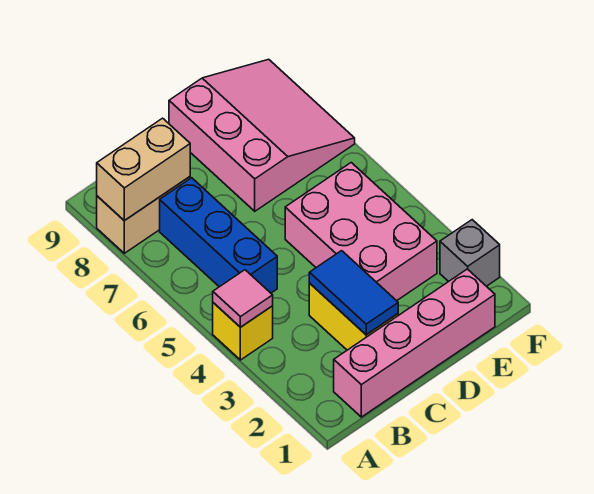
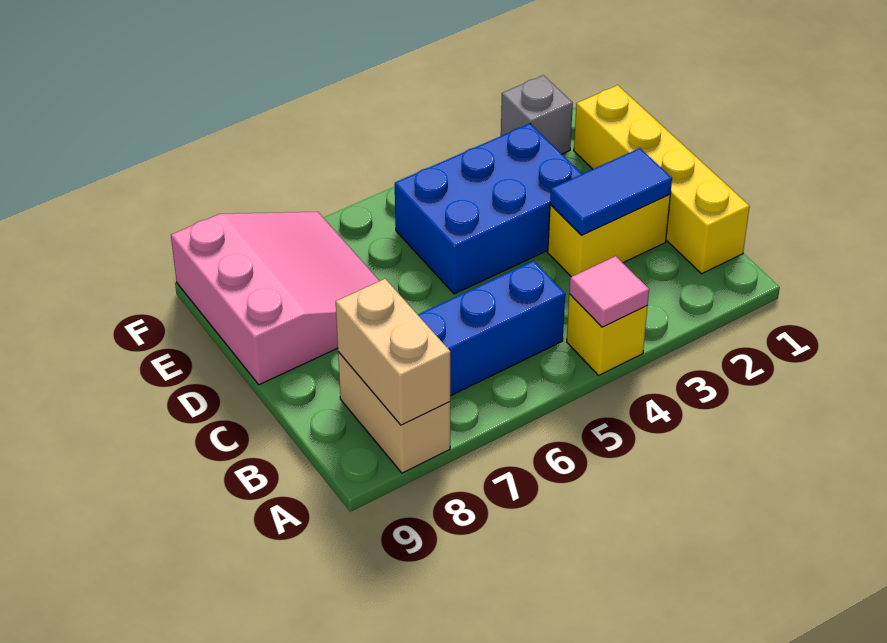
pink 1x4 brick [334,269,495,417] -> yellow 1x4 brick [574,85,750,274]
pink 2x3 brick [285,163,437,301] -> blue 2x3 brick [395,124,582,294]
pink 3x3 slope [169,59,355,211] -> pink 3x3 slope turned to [171,212,379,385]

